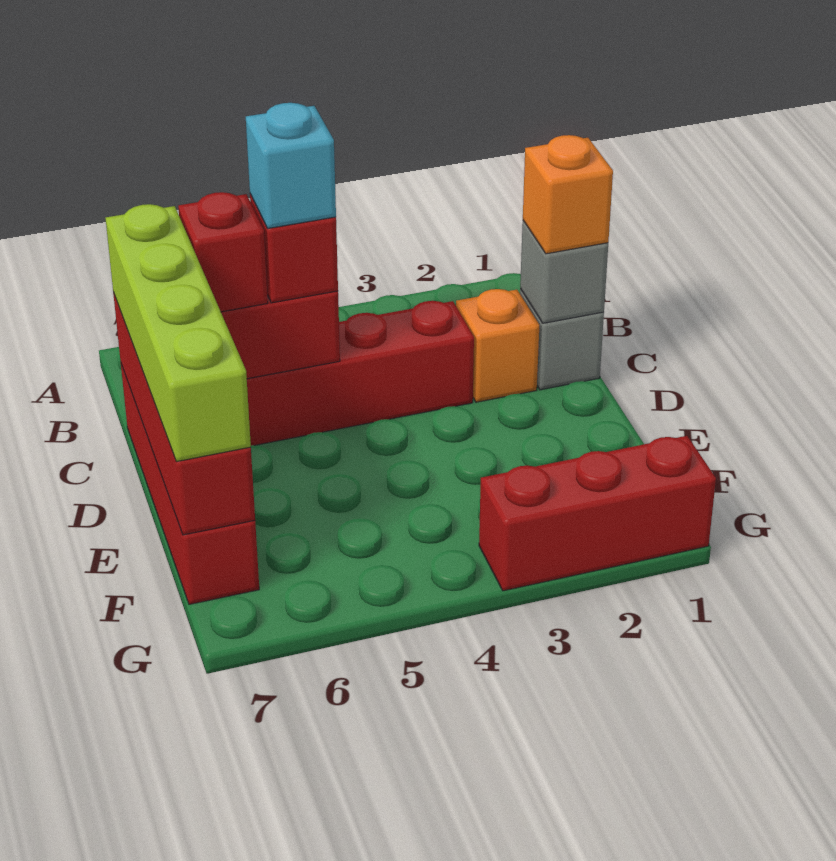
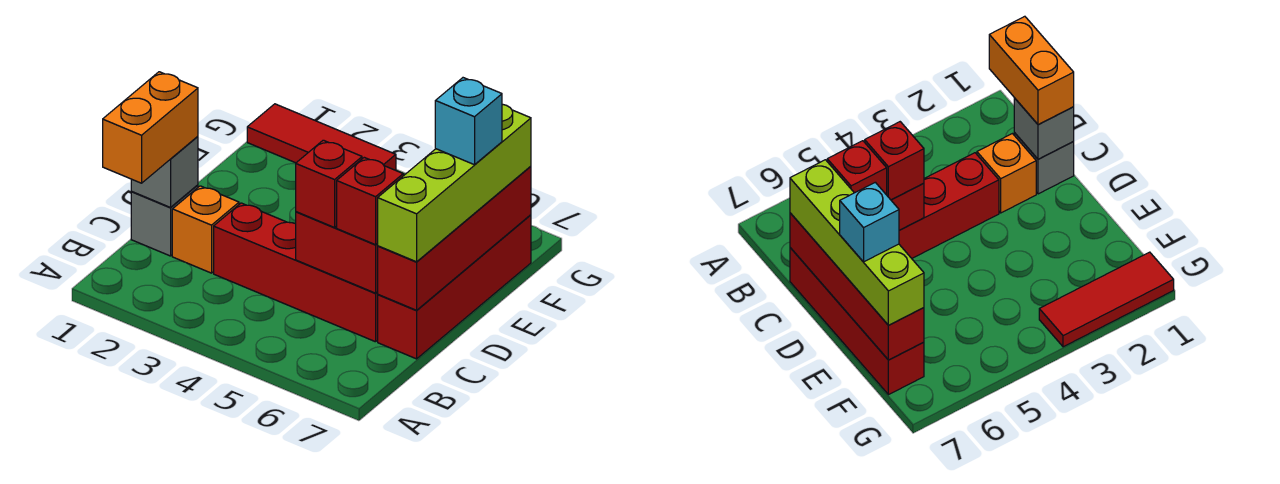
orange 1x1 brick [523,135,613,254] -> orange 1x2 brick [103,72,198,183]
cyan 1x1 brick [246,103,336,229] -> cyan 1x1 brick moved to [435,78,502,165]
red 1x3 brick [479,436,716,591] -> red 1x3 tile [247,104,396,170]

